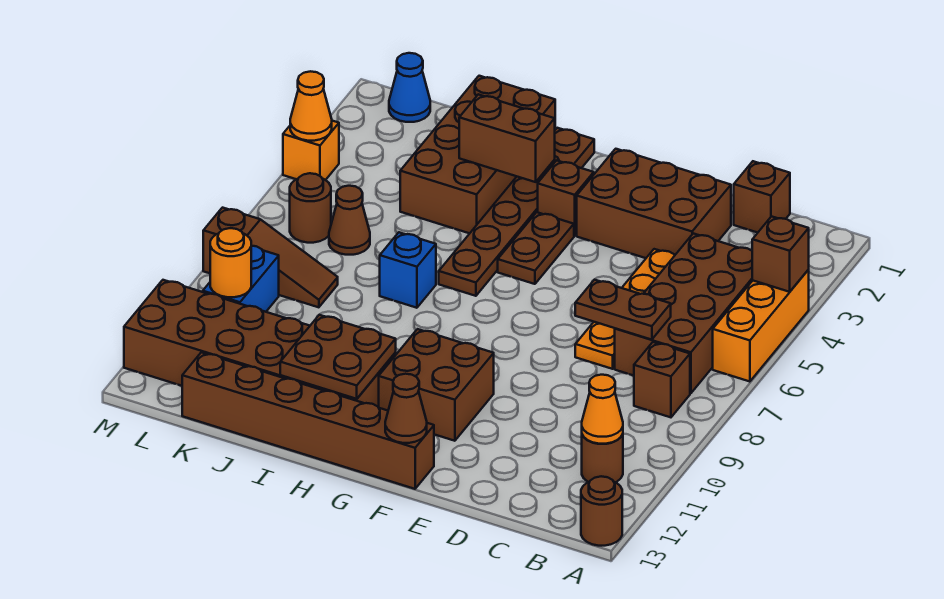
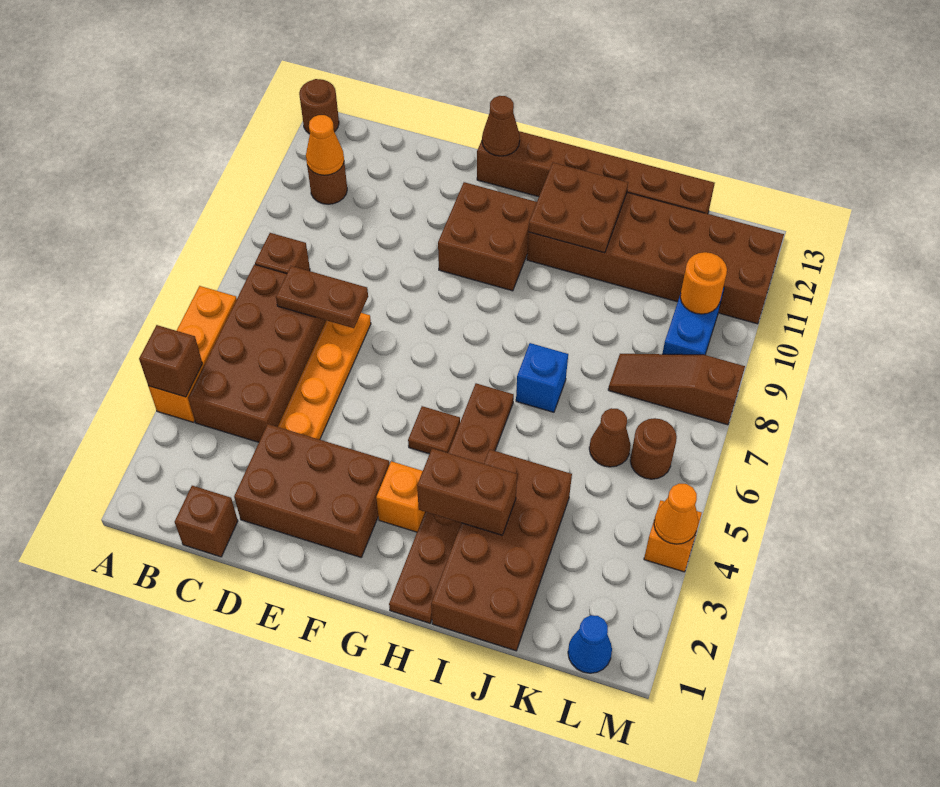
brown 1x1 brick [538,160,594,236] -> orange 1x1 brick [376,461,425,532]
brown 1x2 plate [498,212,574,284] -> brown 1x1 plate [408,406,460,454]

